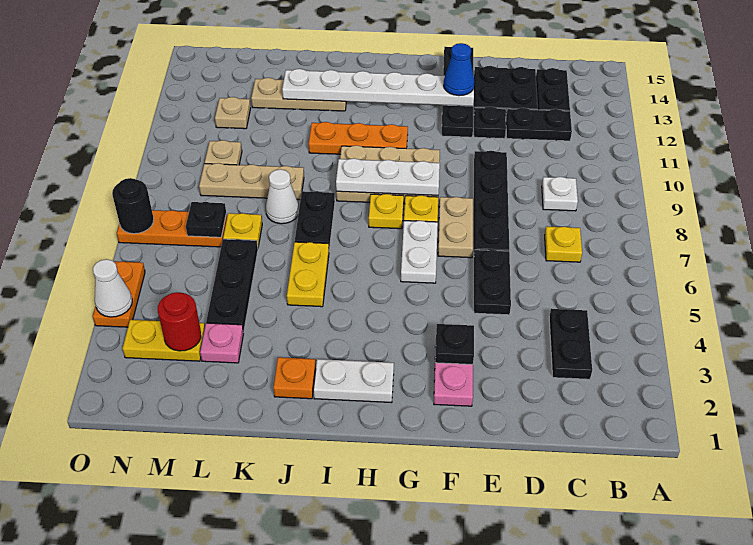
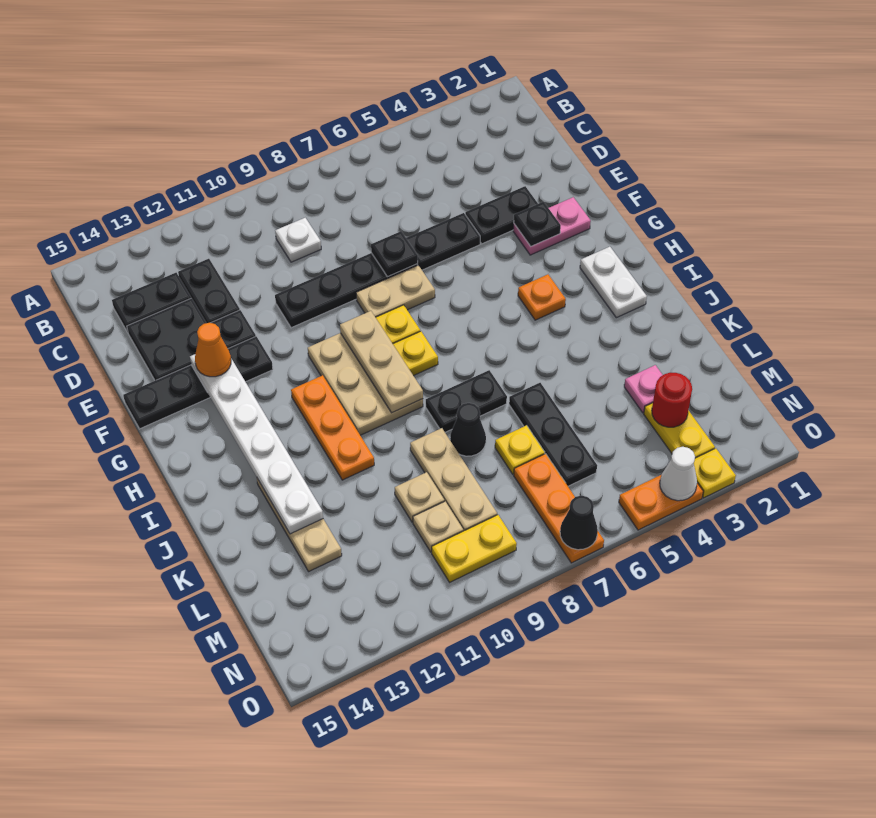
black 1x2 plate [549,309,592,379] -> black 1x2 plate moved to [465,186,538,244]
yellow 1x1 plate [545,226,582,262] -> yellow 1x1 plate moved to [694,448,736,498]
blue 1x1 cone [444,43,475,96] -> orange 1x1 cone [195,323,231,377]
white 1x2 plate [401,221,438,283] -> none
white 1x3 plate [336,158,440,195] -> tan 1x3 plate [340,311,423,413]
orange 1x1 plate [273,357,316,399] -> orange 1x1 plate moved to [518,274,566,320]
yellow 1x2 plate [287,242,329,307] -> yellow 1x2 plate moved to [432,515,517,582]
white 1x1 cone [266,169,299,224] -> black 1x1 cone [450,403,486,456]
black 1x3 plate [206,239,258,332] -> black 1x3 plate turned to [509,383,597,486]
black 1x1 plate [186,202,226,237] -> black 1x1 plate moved to [371,231,418,277]
tan 1x1 plate [215,97,251,129] -> tan 1x1 plate moved to [395,472,444,522]
black 1x1 round brick [112,178,154,234] -> black 1x1 cone [560,496,598,550]

